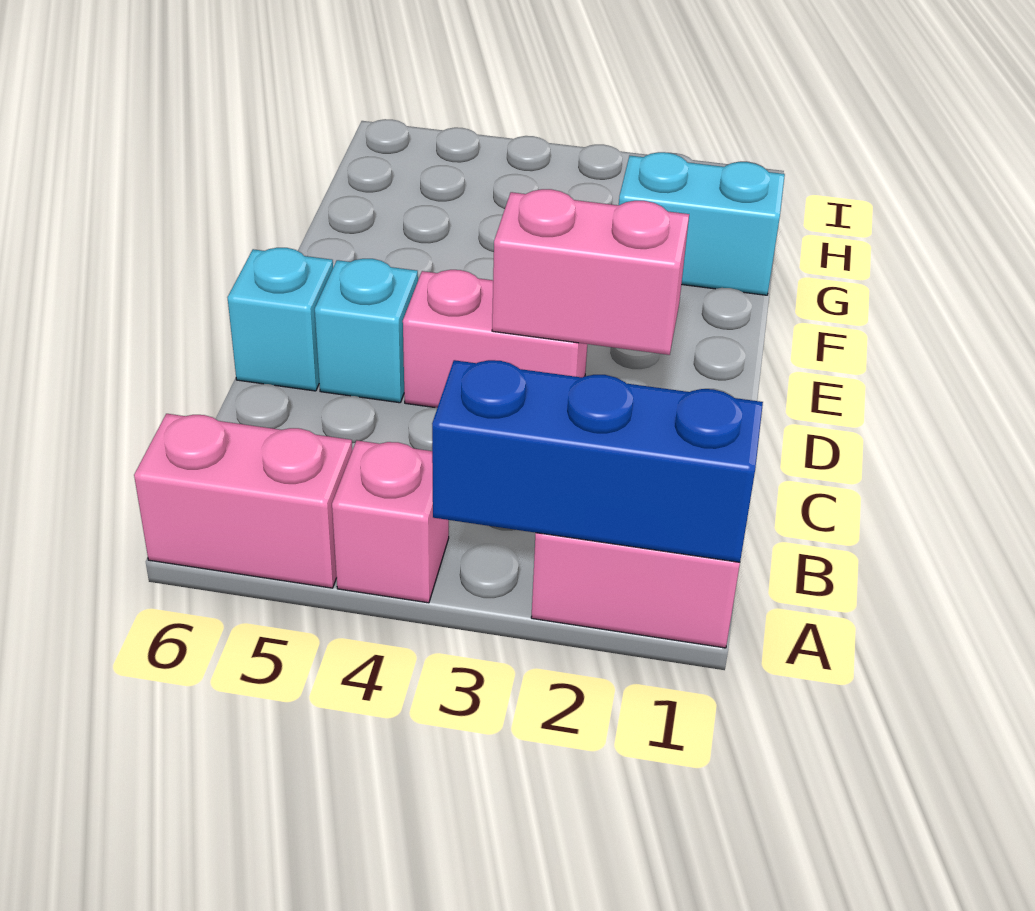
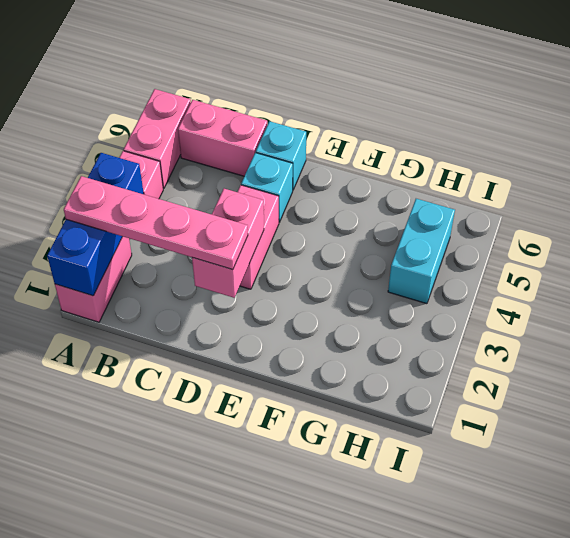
none -> pink 1x4 plate [64,176,248,270]
none -> pink 1x2 brick [178,100,267,176]
cyan 1x2 brick [619,152,785,295] -> cyan 1x2 brick moved to [388,199,455,304]

